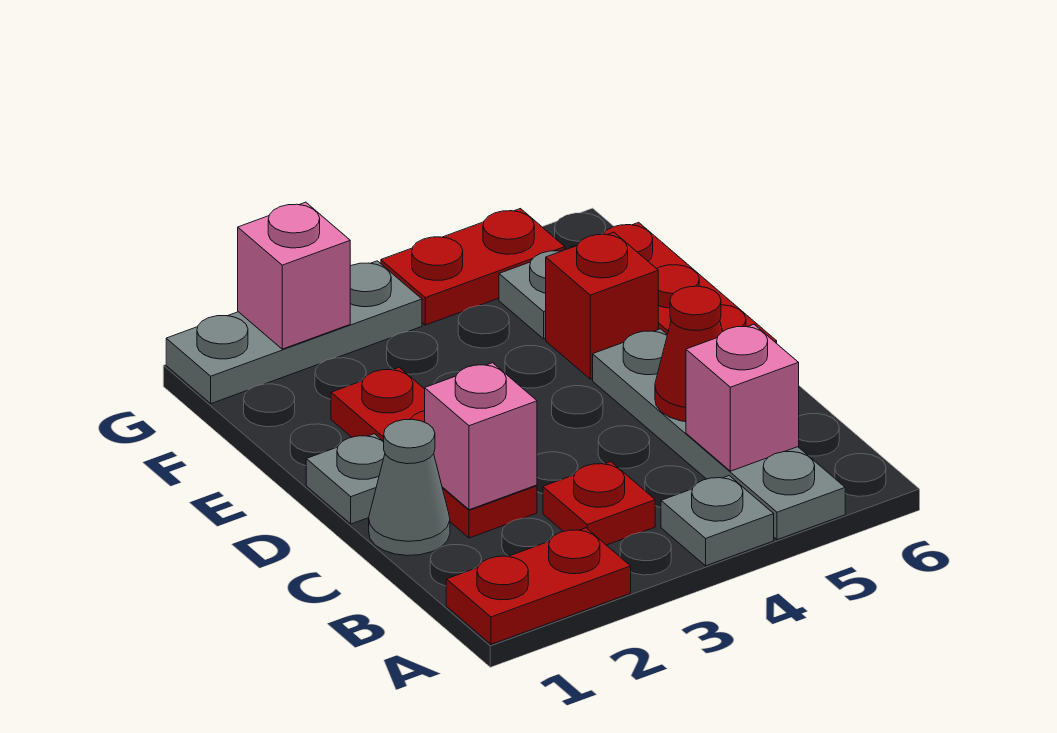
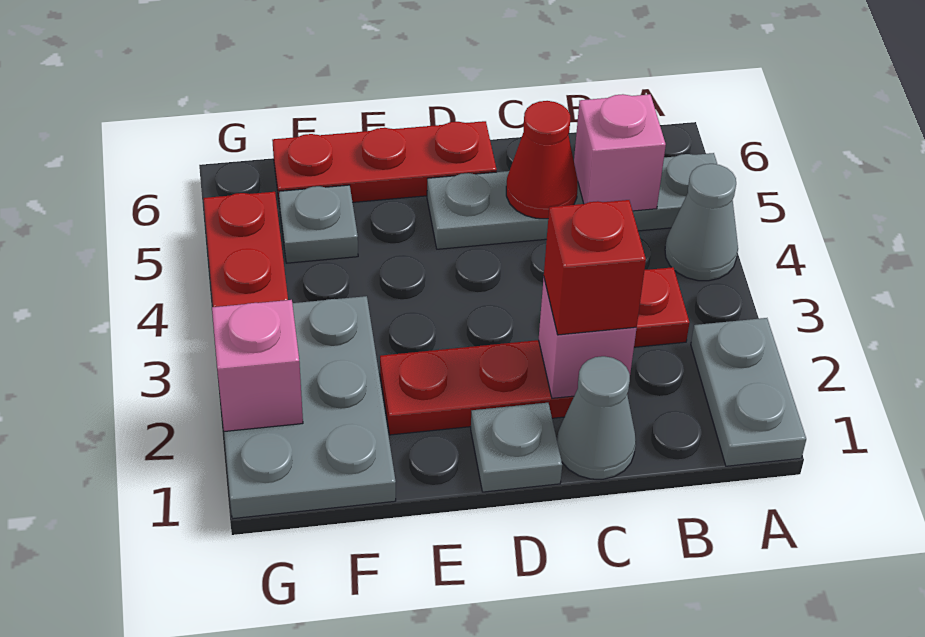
red 1x2 plate [446,528,631,644] -> grey 1x2 plate [691,318,806,466]
grey 1x1 plate [661,476,774,566] -> grey 1x1 cone [665,164,738,281]
red 1x1 brick [546,232,658,379] -> red 1x1 brick moved to [544,200,646,335]
grey 1x3 plate [166,261,422,404] -> grey 2x3 plate [224,296,396,519]

